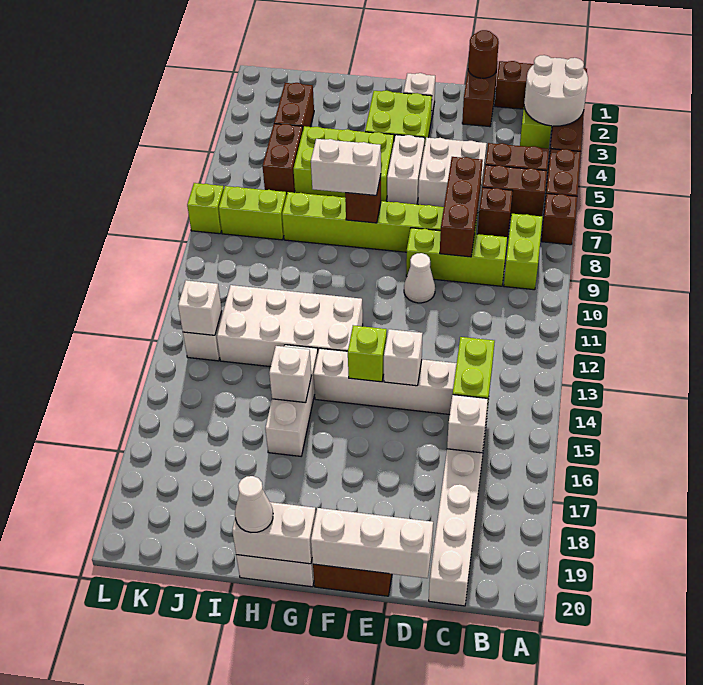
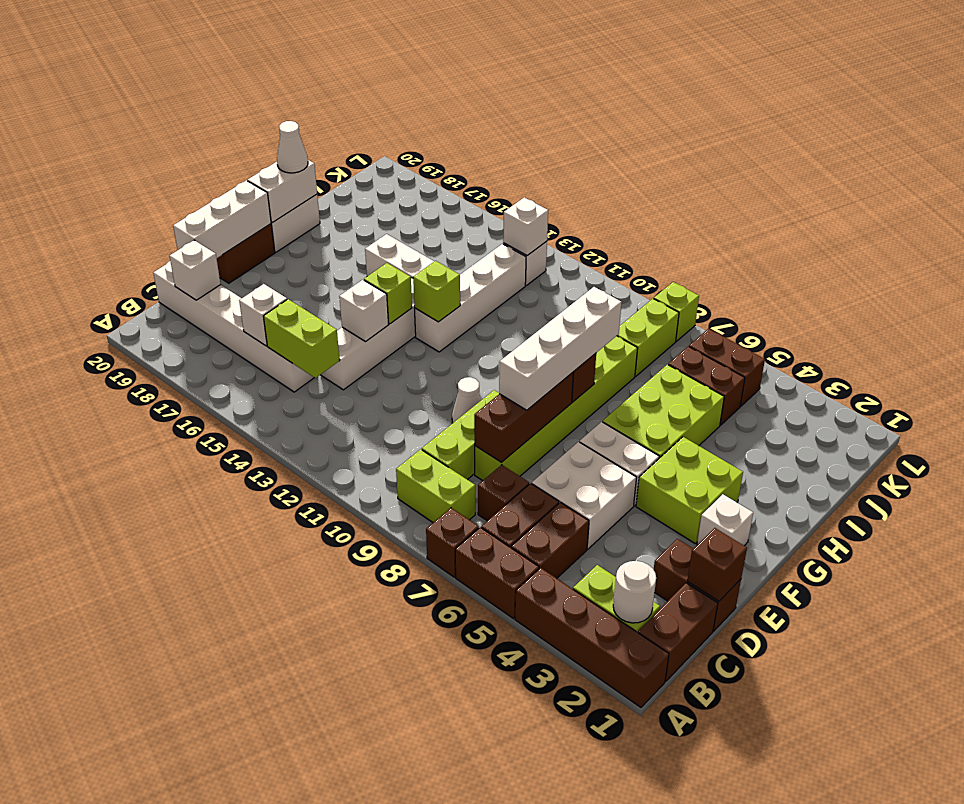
white 2x2 round brick [524,55,588,126] -> white 1x1 round brick [613,561,656,623]
brown 1x1 round brick [468,30,499,78] -> brown 1x1 brick [687,528,747,601]
brown 1x3 brick [440,157,483,257] -> brown 1x3 brick turned to [474,373,573,462]
white 1x2 brick [311,139,381,196] -> white 1x4 brick [499,287,622,410]
white 2x4 brick [217,285,363,367] -> white 1x4 brick [414,244,526,352]
none -> lime 1x1 brick [413,261,460,322]
white 1x1 brick [269,346,312,403] -> white 1x1 brick moved to [170,240,221,300]
brown 1x2 brick [274,83,314,128] -> brown 1x2 brick moved to [689,329,765,406]

